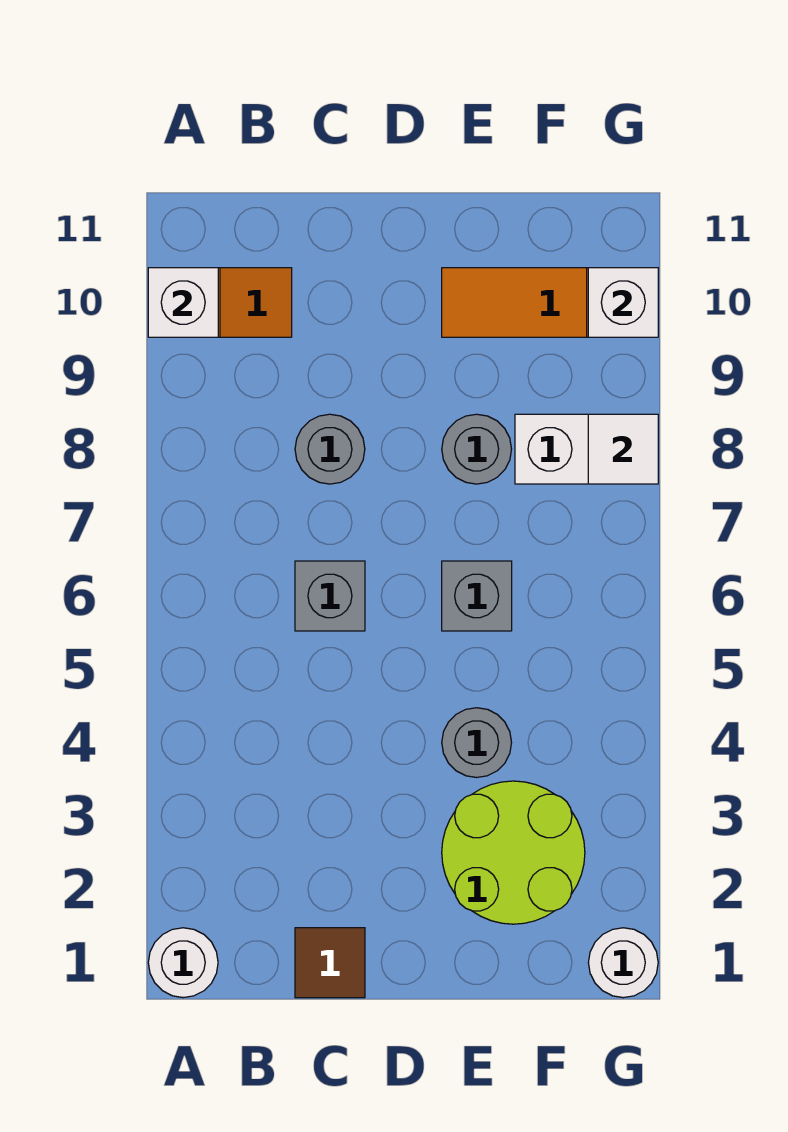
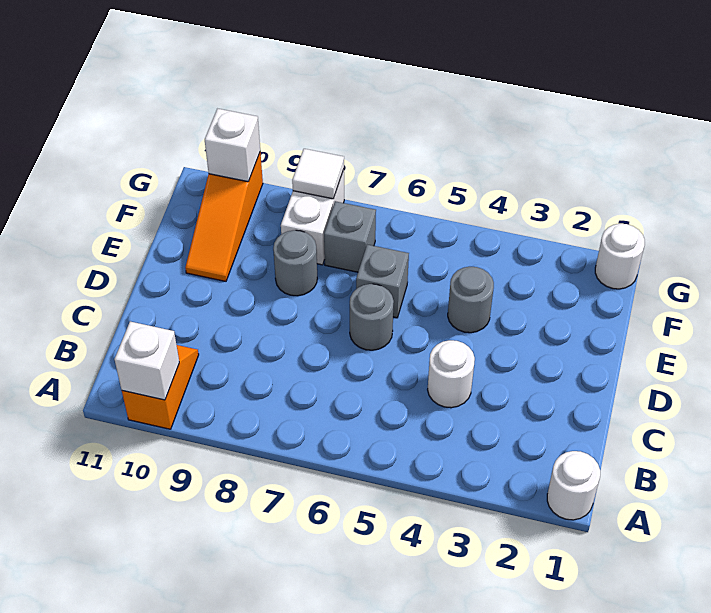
brown 1x1 tile [295,928,365,998] -> none
none -> white 1x1 round brick [428,340,475,408]
grey 1x1 brick [295,561,365,631] -> grey 1x1 brick moved to [324,201,376,272]
grey 1x1 round brick [295,414,365,484] -> grey 1x1 round brick moved to [350,284,394,350]
lime 2x2 round brick [442,781,585,924] -> none

